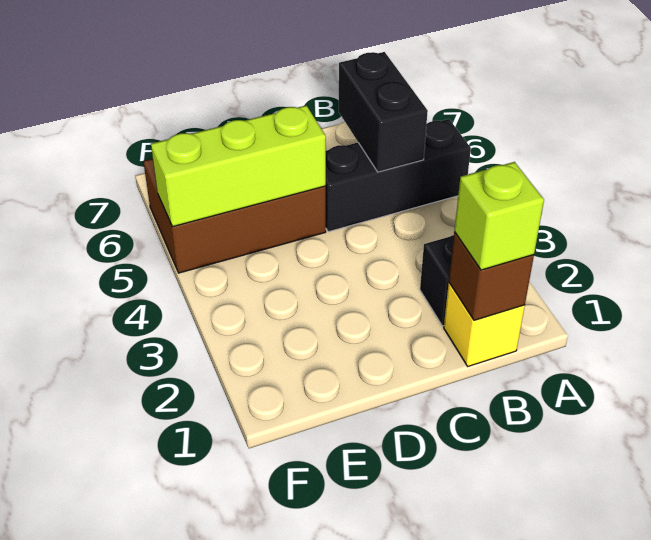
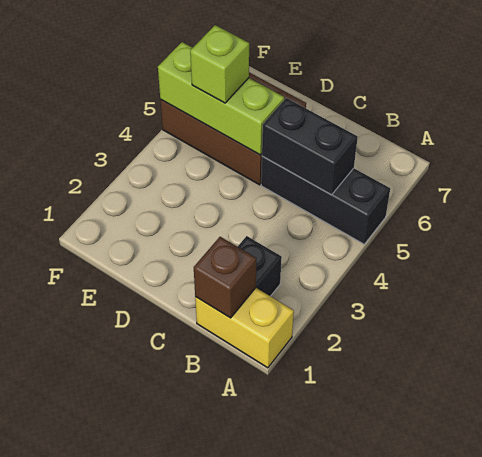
yellow 1x1 brick [444,283,525,366] -> yellow 1x2 brick [195,288,294,368]
lime 1x1 brick [454,162,544,270] -> lime 1x1 brick moved to [190,25,249,103]
black 1x2 brick [339,52,428,172] -> black 1x2 brick turned to [262,98,358,195]

